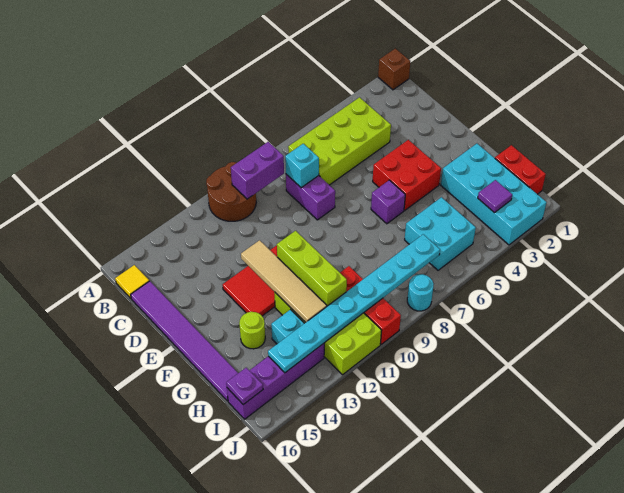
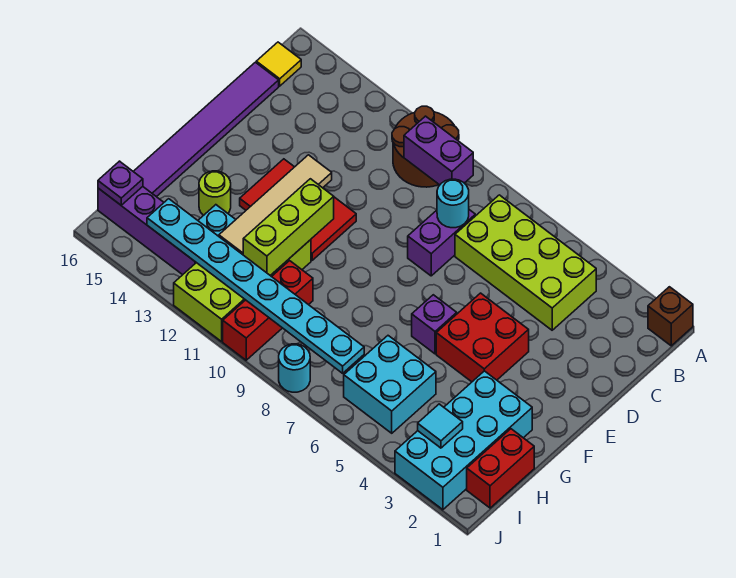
cyan 1x1 brick [285,144,319,188] -> cyan 1x1 round brick [437,179,469,228]
purple 1x1 tile [478,180,512,213] -> cyan 1x1 tile [418,404,463,448]

